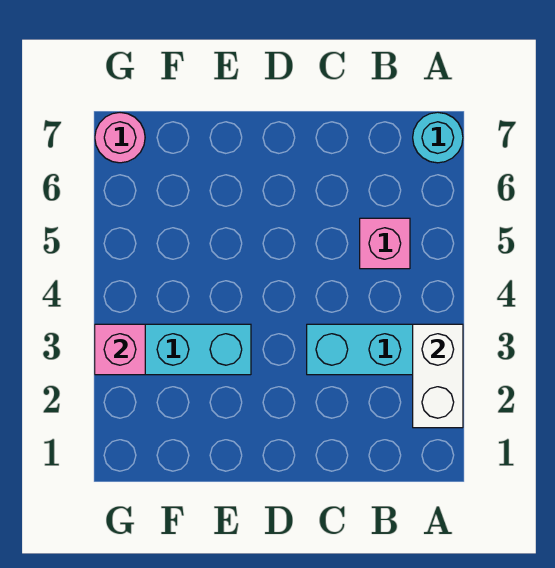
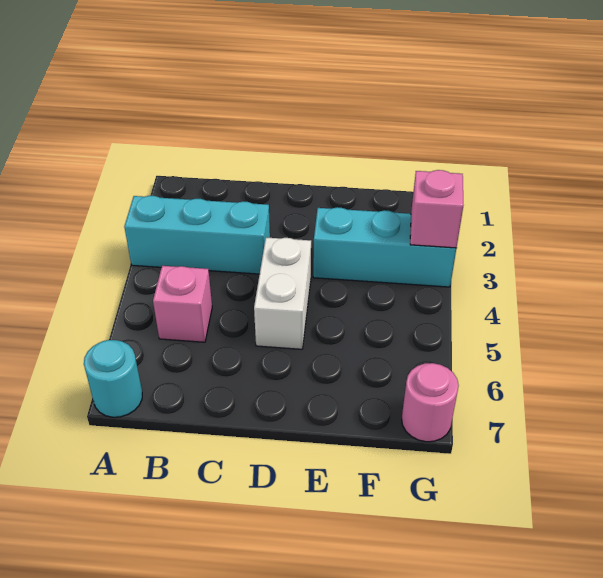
white 1x2 brick [413,324,463,428] -> white 1x2 brick moved to [254,237,311,349]

